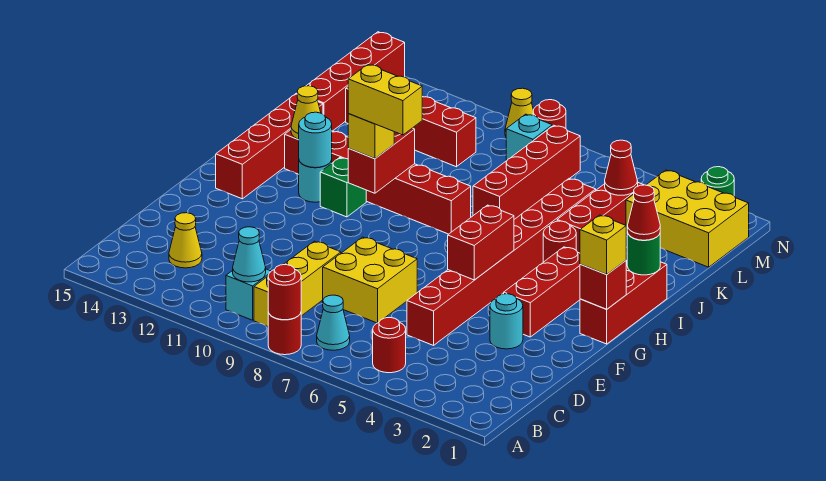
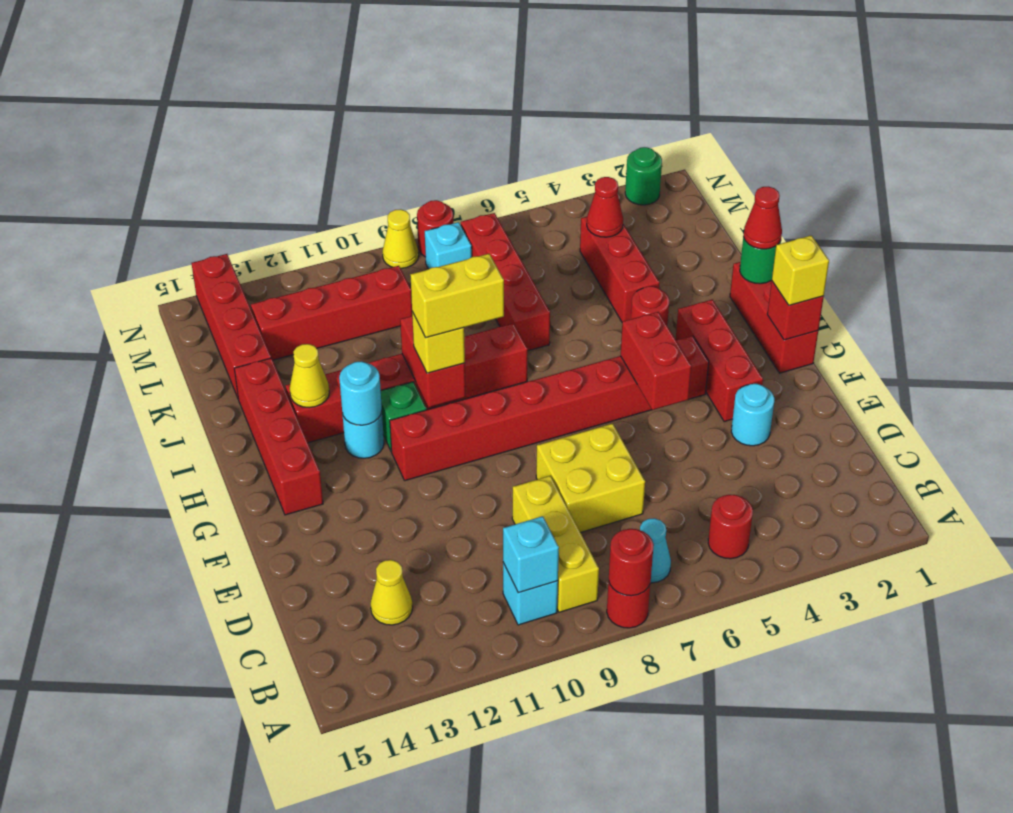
cyan 1x1 cone [233,227,266,282] -> cyan 1x1 brick [503,516,559,593]
red 1x8 brick [407,179,596,345] -> red 1x8 brick turned to [390,336,709,481]
yellow 2x3 brick [626,170,749,267] -> none

